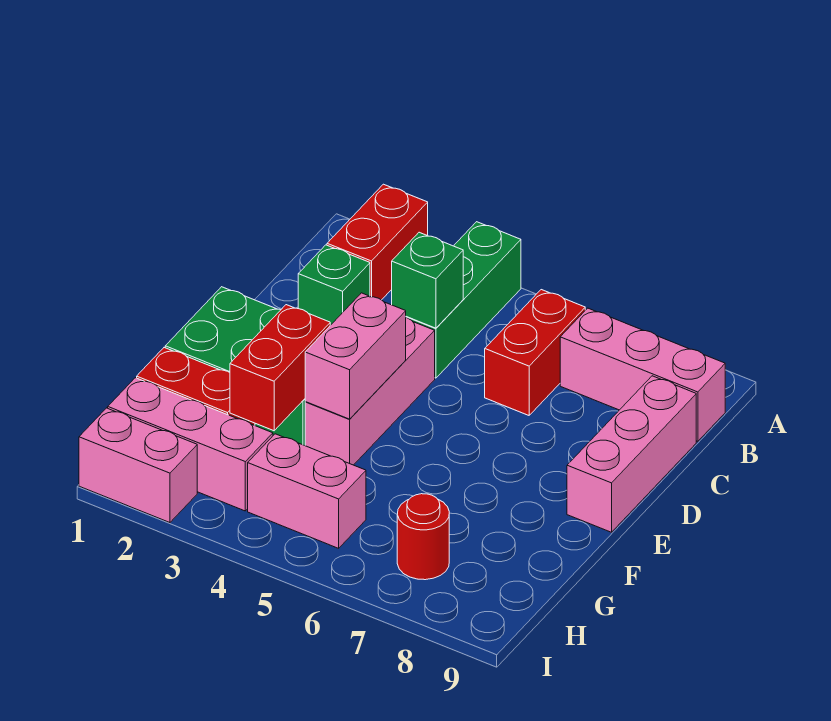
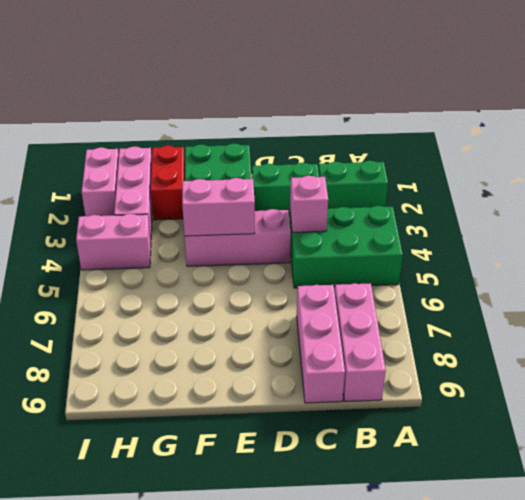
red 1x2 brick [327,184,428,300] -> green 1x2 brick [319,161,388,209]
green 1x3 brick [406,222,521,378] -> green 2x3 brick [290,206,403,288]
red 1x2 brick [485,290,585,415] -> none
green 1x1 brick [298,245,370,325] -> green 1x2 brick [252,163,319,216]
green 1x1 brick [392,232,463,328] -> pink 1x1 brick [290,176,328,232]
pink 1x3 brick [567,376,696,532] -> pink 1x3 brick turned to [297,285,345,403]
red 1x2 brick [230,305,330,431] -> none
pink 1x2 brick [248,434,366,548] -> pink 1x2 brick turned to [76,214,151,270]
red 1x1 round brick [397,494,449,580] -> none

